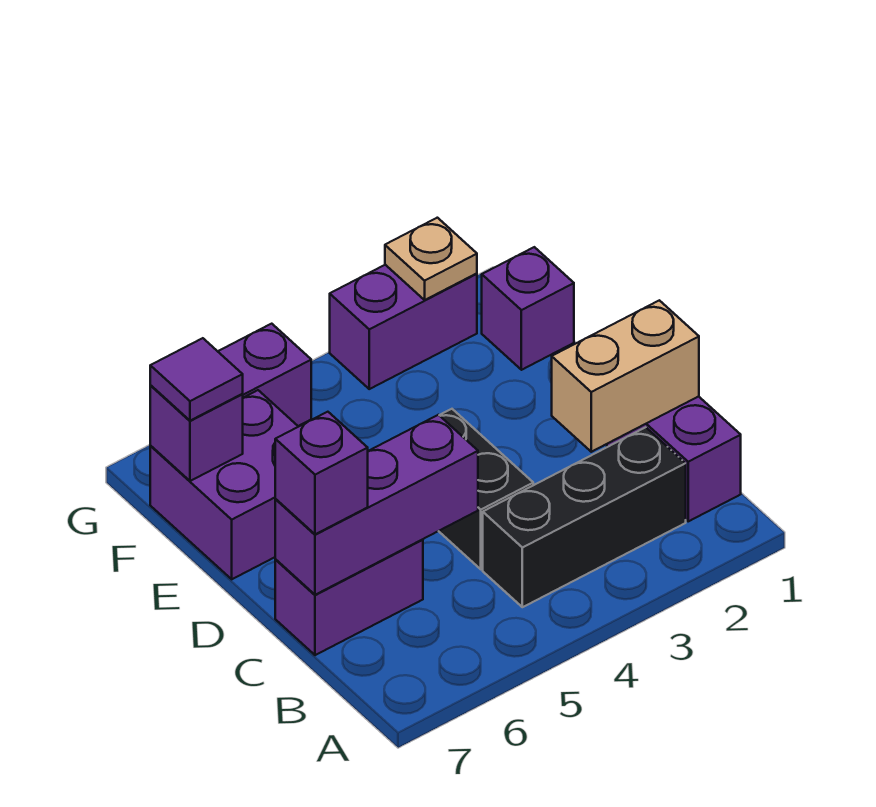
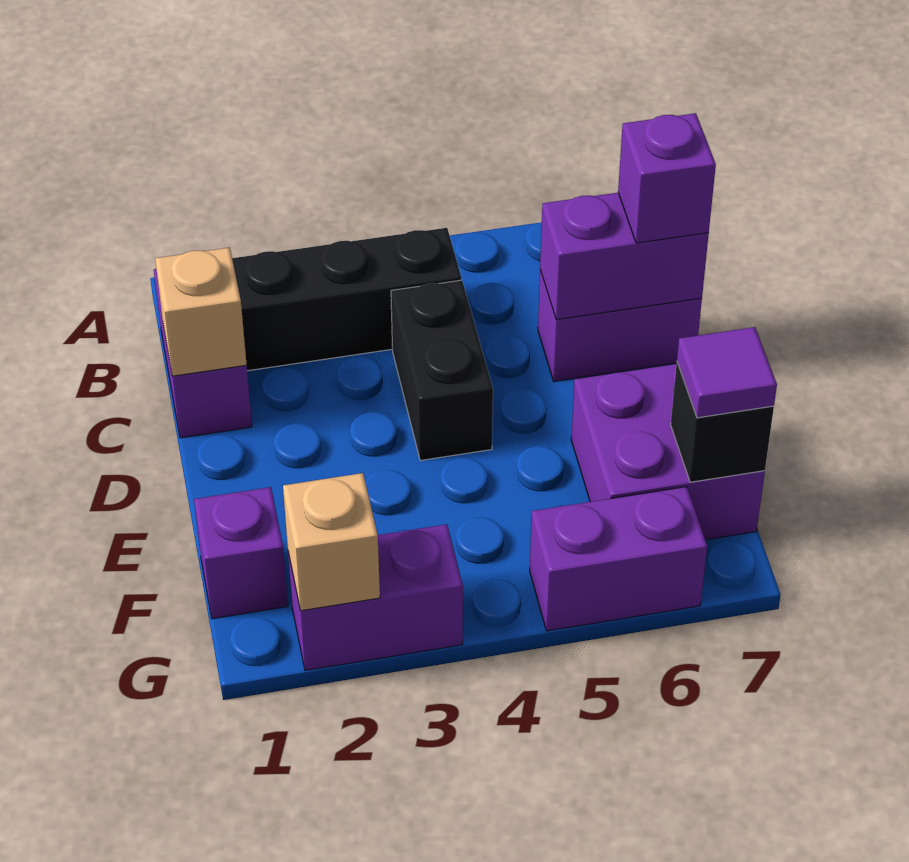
tan 1x2 brick [552,300,699,452] -> tan 1x1 brick [155,248,247,376]
purple 1x3 brick [275,415,478,595] -> purple 1x2 brick [540,193,709,320]
purple 1x1 brick [150,386,243,481] -> black 1x1 brick [671,362,774,482]
tan 1x1 plate [385,218,477,300] -> tan 1x1 brick [283,473,380,611]

